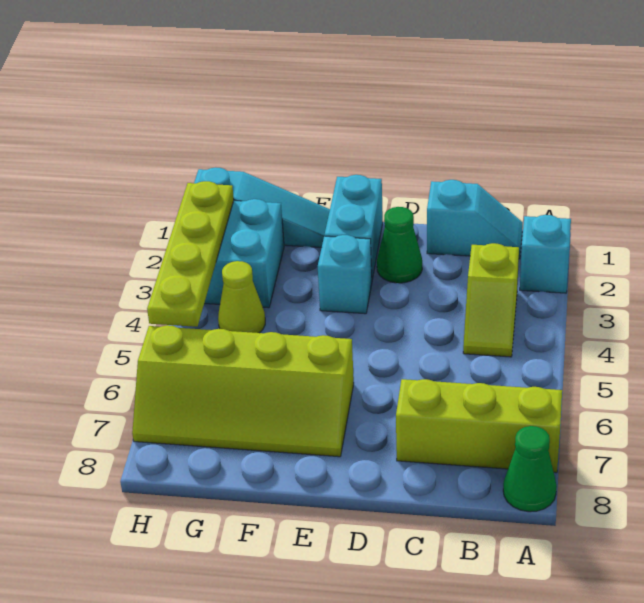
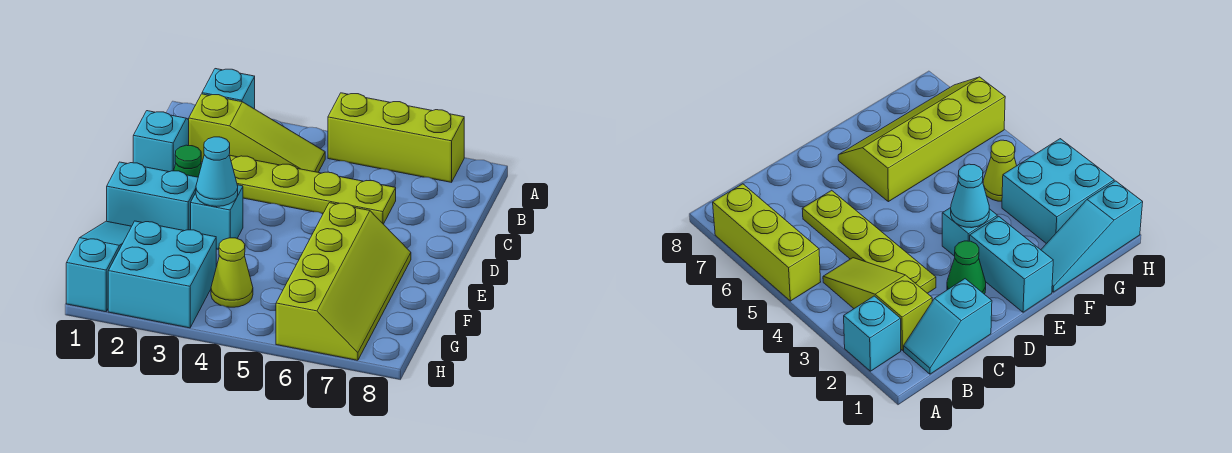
lime 1x3 brick [396,379,562,473] -> lime 1x3 brick turned to [328,93,464,182]
green 1x1 cone [503,426,557,512] -> none
lime 1x2 slope [463,243,519,357] -> lime 1x3 slope [189,94,325,172]
none -> cyan 1x1 cone [196,137,238,206]
lime 1x4 plate [147,181,234,327] -> lime 1x4 plate moved to [230,155,396,224]

